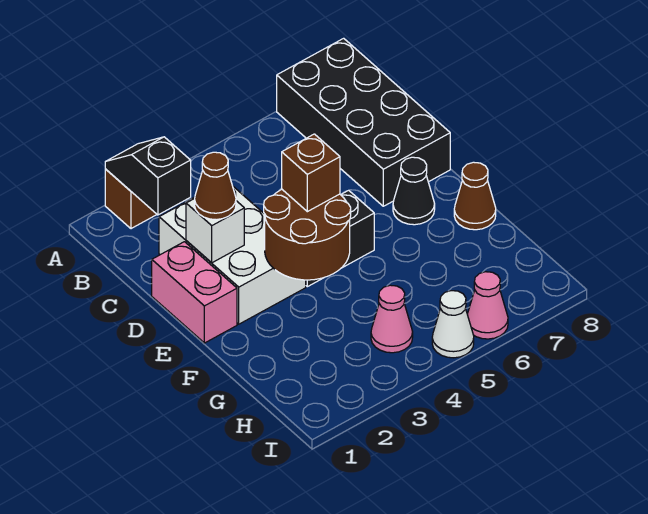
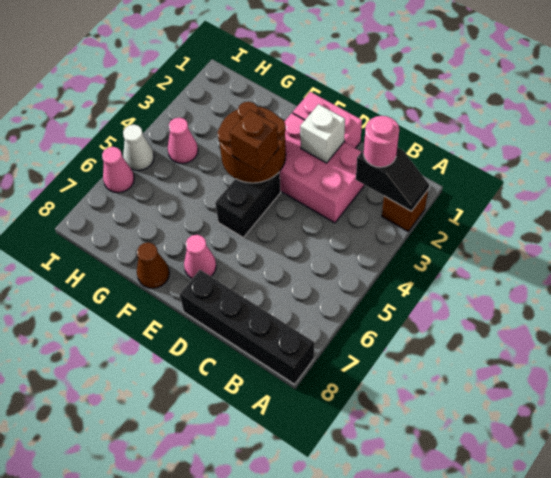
black 2x4 brick [277,38,450,206] -> black 1x4 brick [180,270,314,384]
none -> pink 1x1 round brick [364,116,399,167]
white 2x3 brick [159,187,306,324] -> pink 2x3 brick [280,113,364,223]
brown 1x1 cone [195,152,236,220] -> none
black 1x1 cone [393,157,435,225] -> pink 1x1 cone [184,235,216,279]

